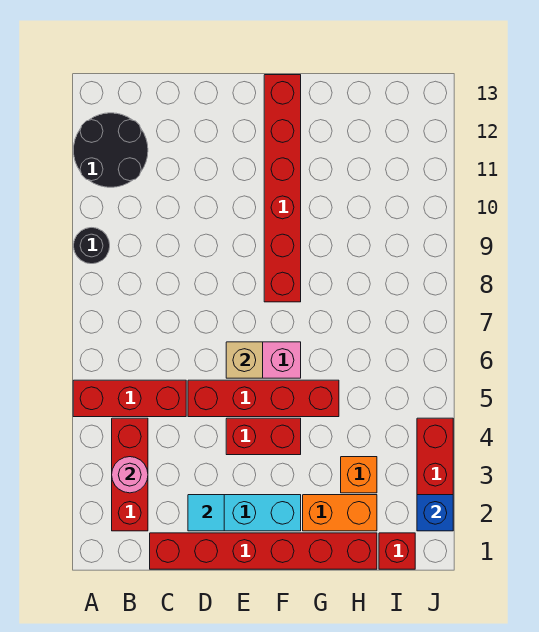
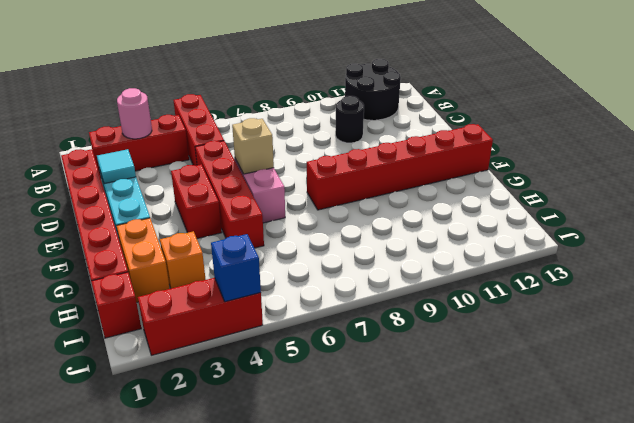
black 1x1 round brick [73,228,110,264] -> black 1x1 round brick moved to [335,96,364,143]
blue 1x1 brick [417,495,453,531] -> blue 1x1 brick moved to [211,234,261,302]

